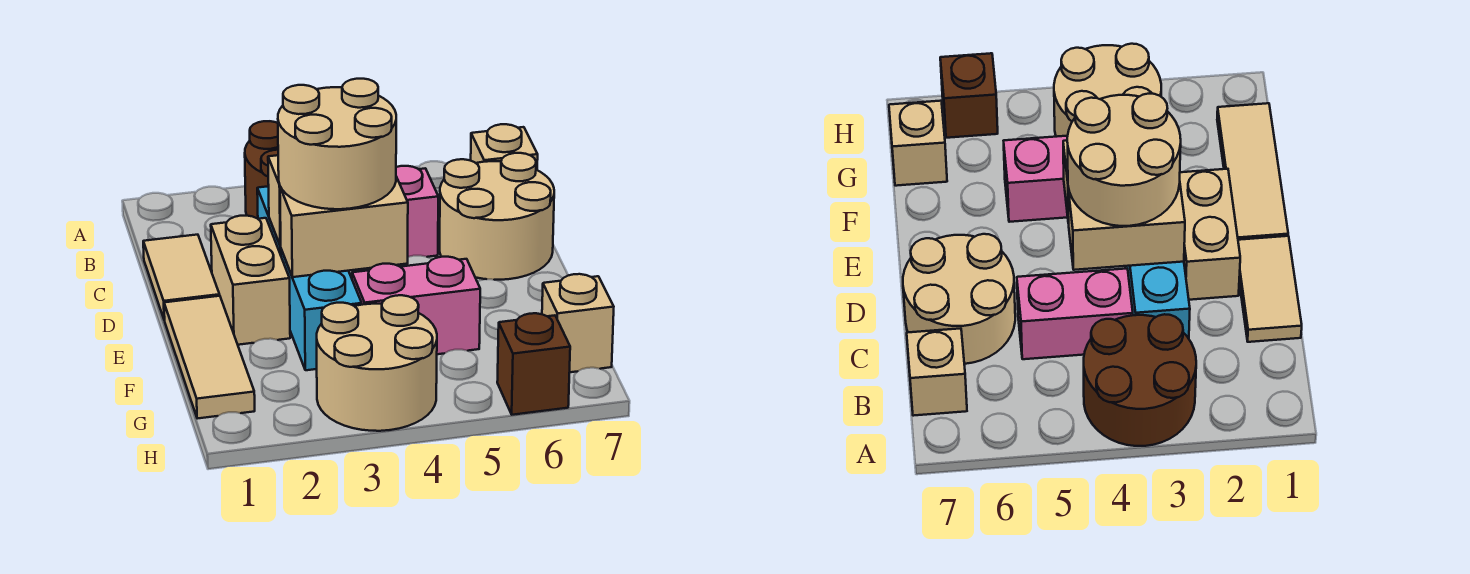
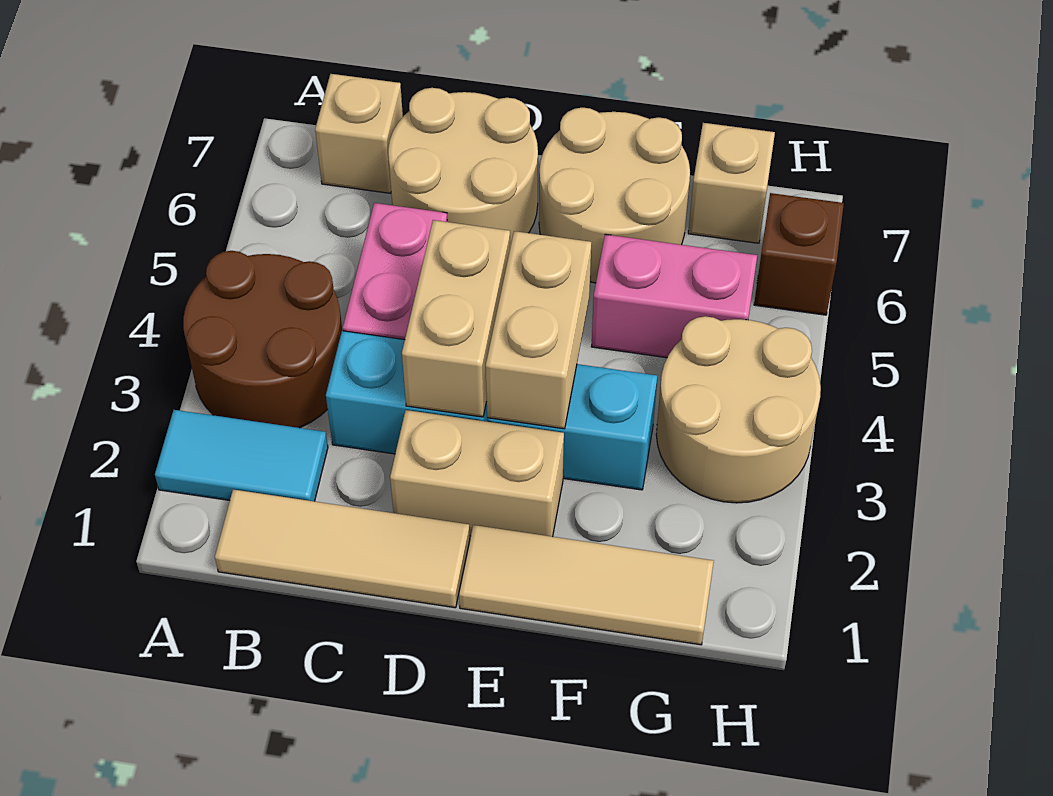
none -> cyan 1x2 tile [155,410,328,501]
tan 1x2 tile [143,235,220,320] -> tan 1x3 tile [215,490,470,608]
tan 2x2 round brick [278,79,396,209] -> tan 2x2 round brick moved to [539,108,690,283]
pink 1x2 brick [352,257,480,354] -> pink 1x2 brick turned to [591,234,757,358]

